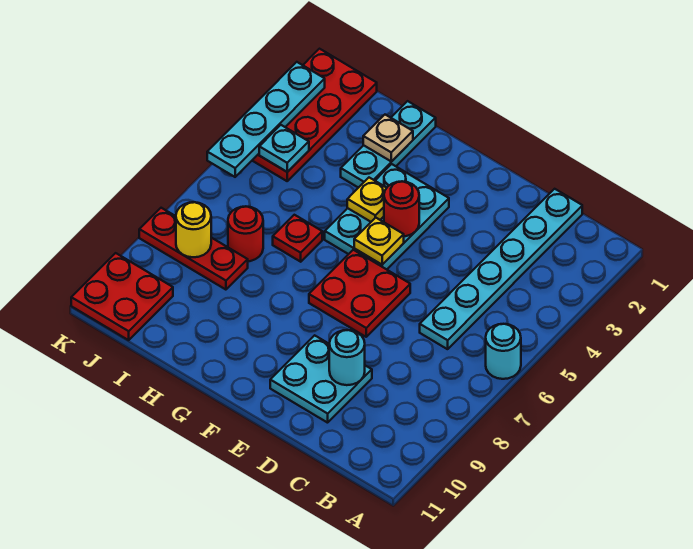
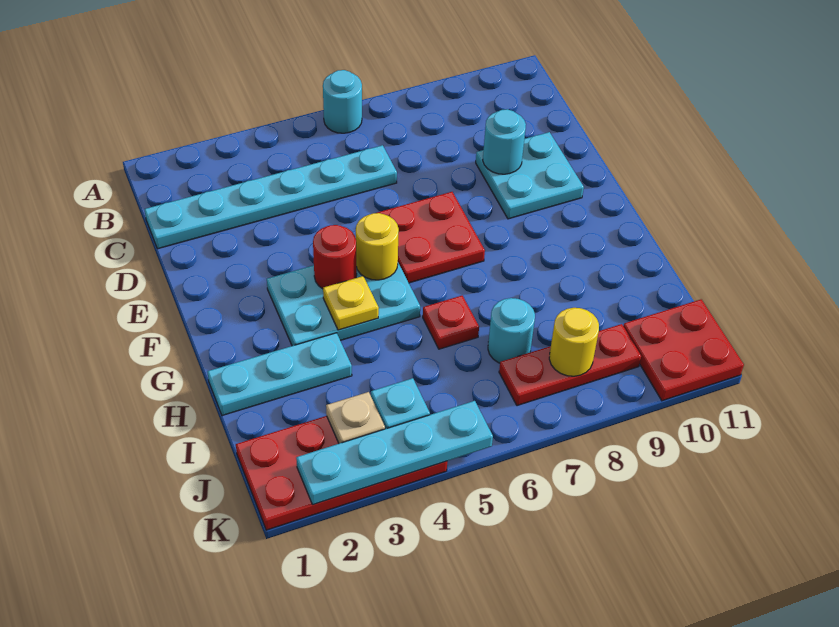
yellow 1x1 plate [354,218,404,265] -> yellow 1x1 round brick [356,213,399,280]
tan 1x1 plate [363,115,413,162] -> tan 1x1 plate moved to [326,392,385,443]
red 1x1 round brick [228,207,263,261] -> cyan 1x1 round brick [488,298,535,363]
red 1x3 plate [139,208,248,290] -> red 1x3 plate turned to [499,324,641,406]

